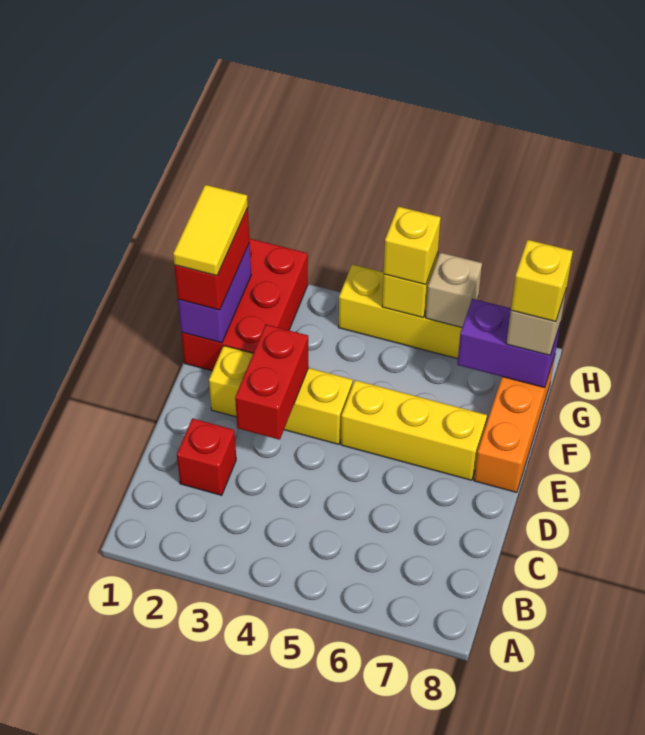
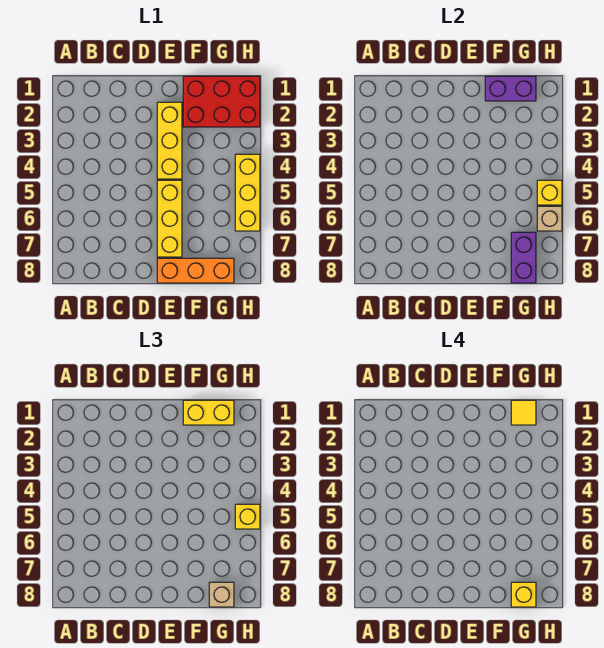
red 1x1 brick [177,418,236,495] -> none
red 1x2 brick [235,325,309,440] -> none
red 1x2 brick [174,208,250,310] -> yellow 1x2 brick [183,400,234,425]
yellow 1x2 tile [173,185,248,276] -> yellow 1x1 tile [511,400,536,425]

